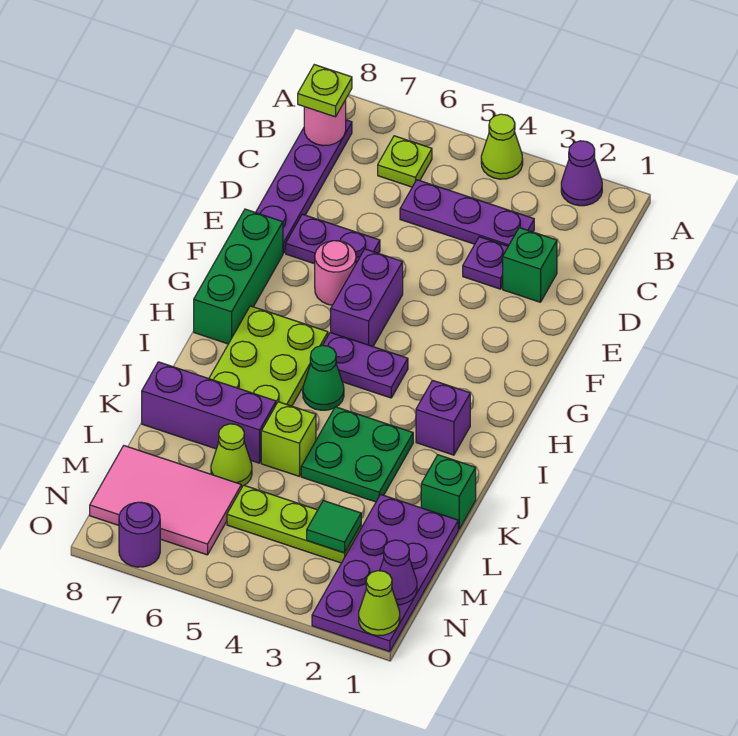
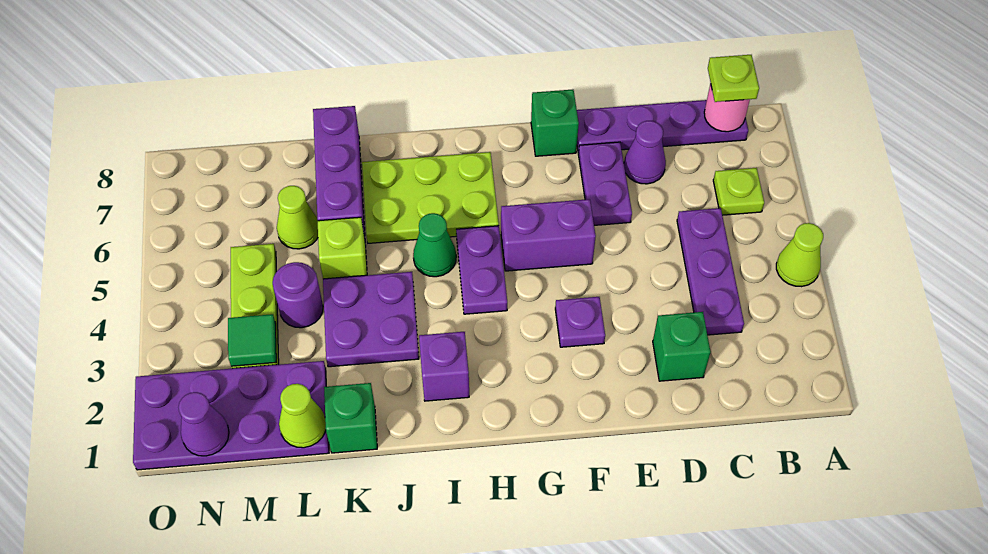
purple 1x1 cone [561,141,602,206] -> purple 1x1 cone moved to [624,121,666,184]
purple 1x1 plate [463,237,508,289] -> purple 1x1 plate moved to [555,297,605,347]
pink 1x1 round brick [315,241,356,305] -> none
green 1x3 brick [194,209,283,344] -> green 1x1 brick [531,89,579,156]
green 2x2 plate [301,407,413,502] -> purple 2x2 plate [323,272,419,367]
pink 2x3 tile [90,446,241,555] -> none
lime 1x1 cone [359,571,400,636] -> lime 1x1 cone moved to [279,384,326,448]
purple 1x1 round brick [119,502,160,567] -> purple 1x1 round brick moved to [273,262,323,328]

